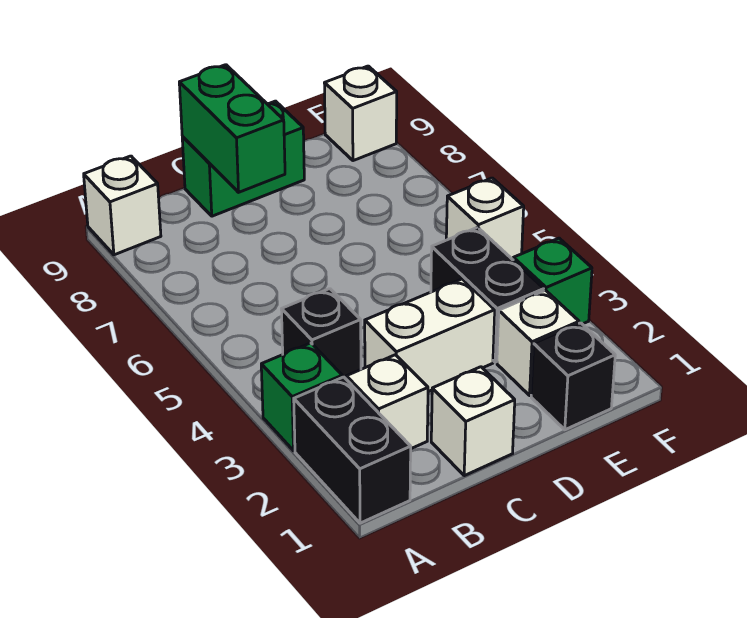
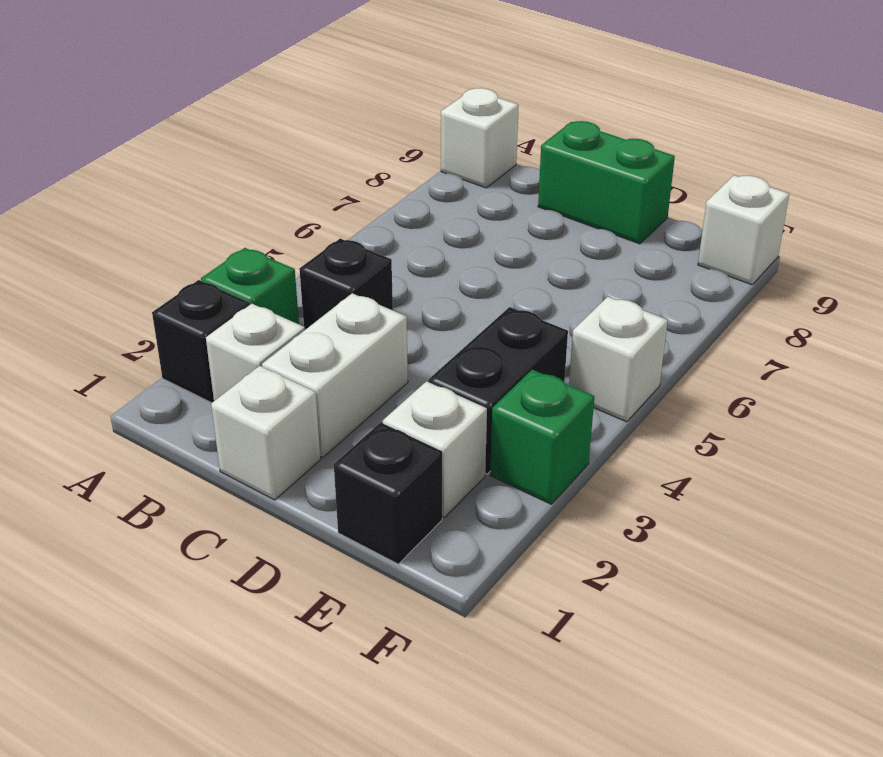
black 1x2 brick [294,377,411,523] -> black 1x1 brick [152,280,249,403]
white 1x2 brick [365,279,495,392] -> white 1x2 brick turned to [262,293,408,457]
green 1x2 brick [179,65,285,192] -> none

